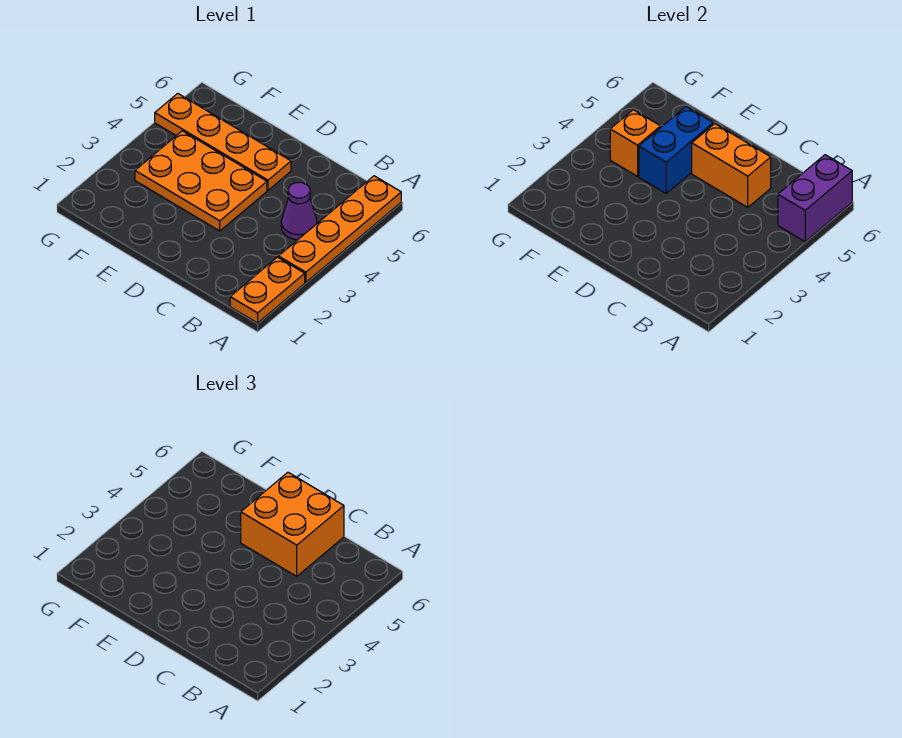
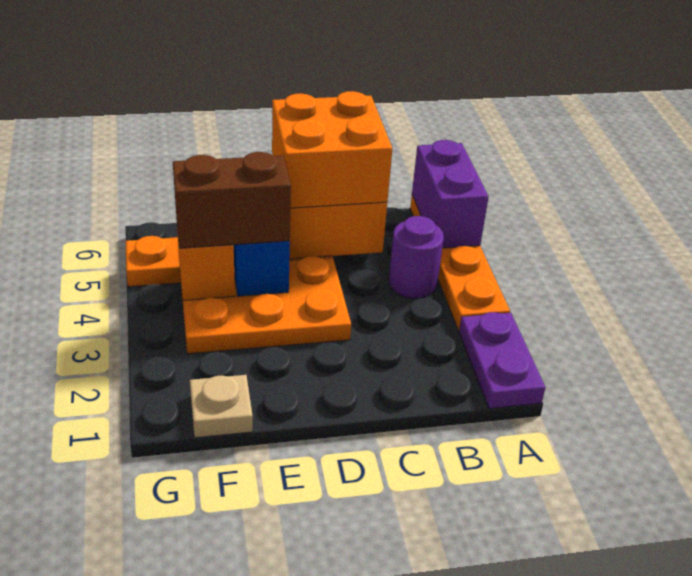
orange 1x2 plate [230,257,305,323] -> purple 1x2 plate [459,312,546,409]
purple 1x1 cone [281,182,317,240] -> purple 1x1 round brick [389,216,444,298]
none -> brown 1x2 brick [173,152,291,248]
none -> tan 1x1 plate [190,375,253,438]

